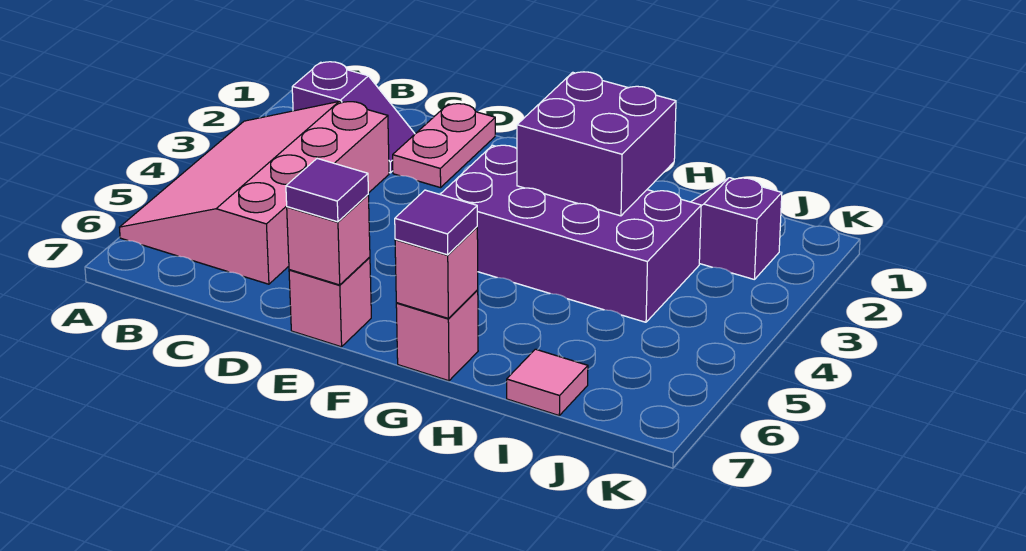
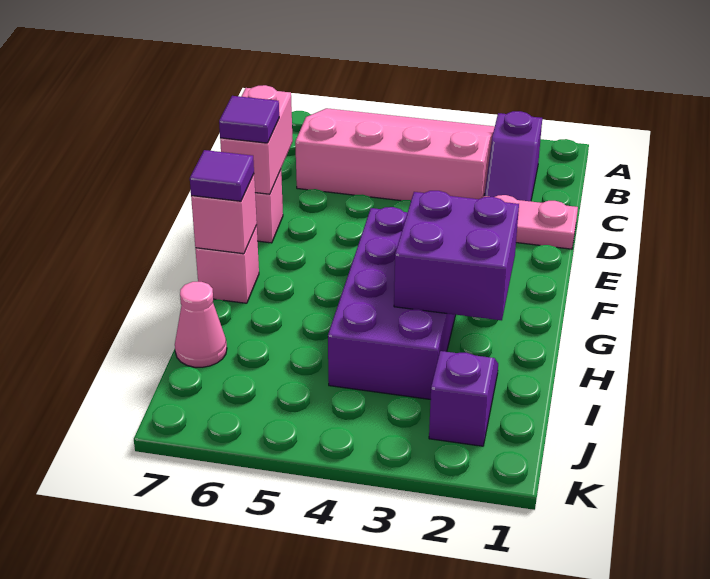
pink 1x1 brick [287,195,370,285] -> pink 1x2 brick [220,85,293,194]
pink 1x1 tile [507,349,588,415] -> pink 1x1 cone [175,282,227,367]

